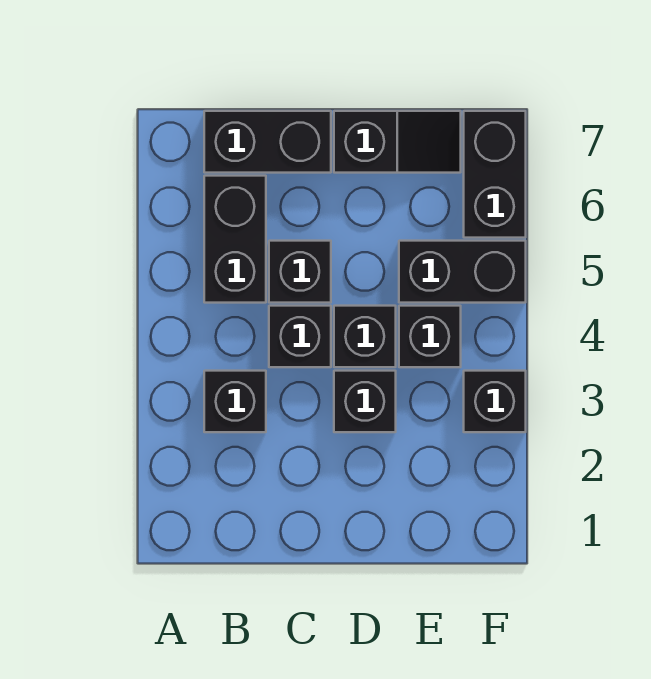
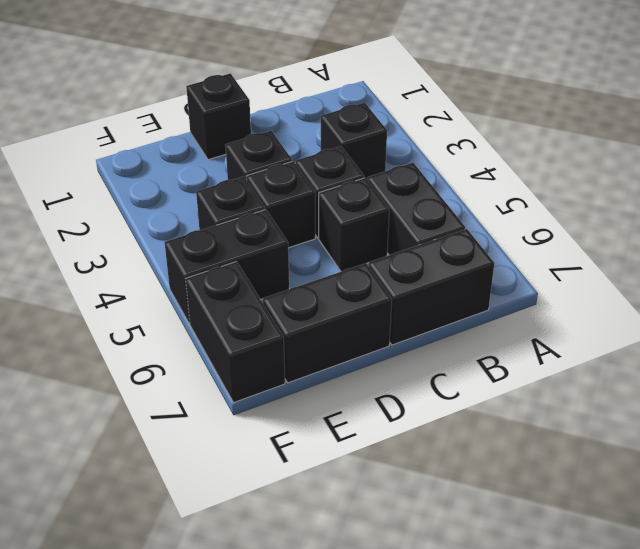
black 1x2 slope [334,111,461,173] -> black 1x2 brick [263,263,392,383]
black 1x1 brick [464,371,526,432] -> black 1x1 brick moved to [186,73,251,160]

